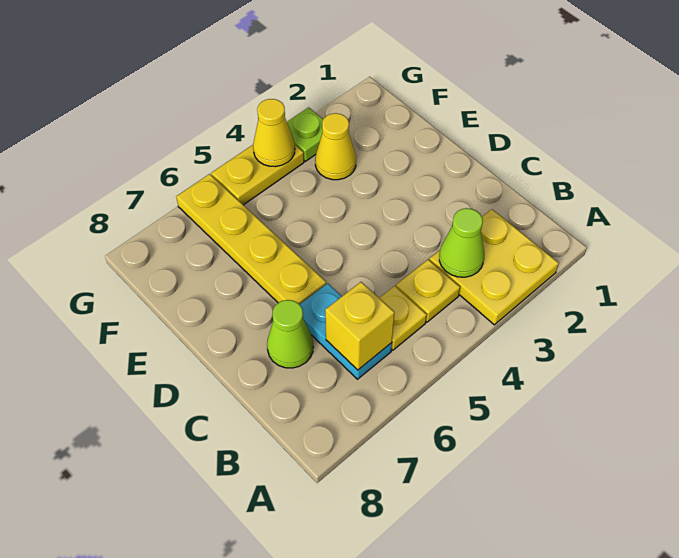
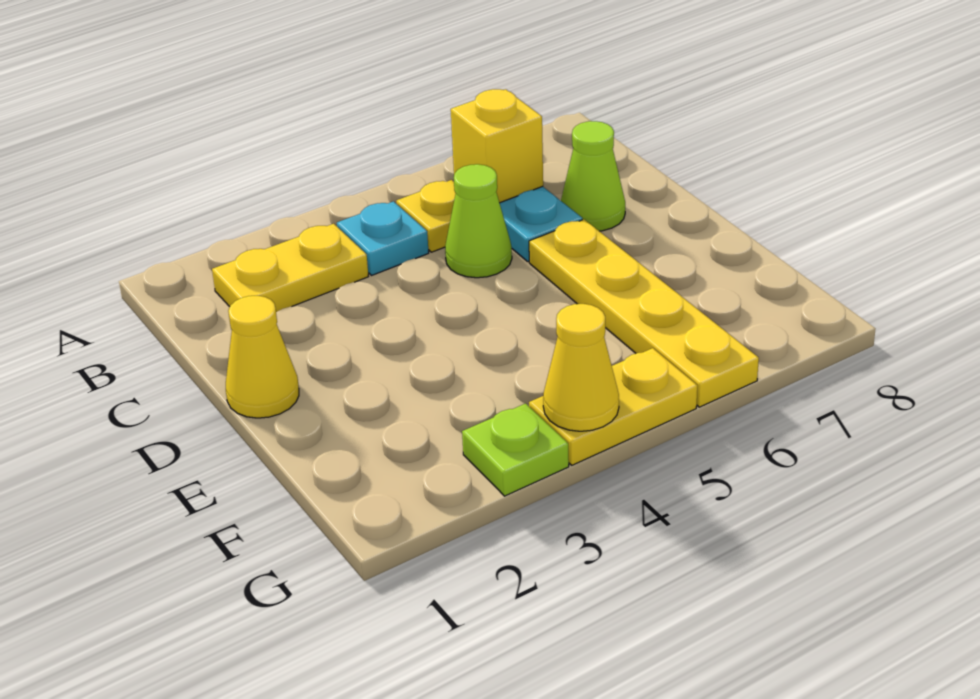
yellow 2x2 plate [430,209,559,325] -> yellow 1x2 plate [212,224,368,312]
lime 1x1 cone [439,208,484,277] -> lime 1x1 cone moved to [445,164,512,278]
yellow 1x1 plate [396,259,460,322] -> cyan 1x1 plate [337,201,429,276]
yellow 1x1 cone [315,113,356,180] -> yellow 1x1 cone moved to [226,296,299,418]

